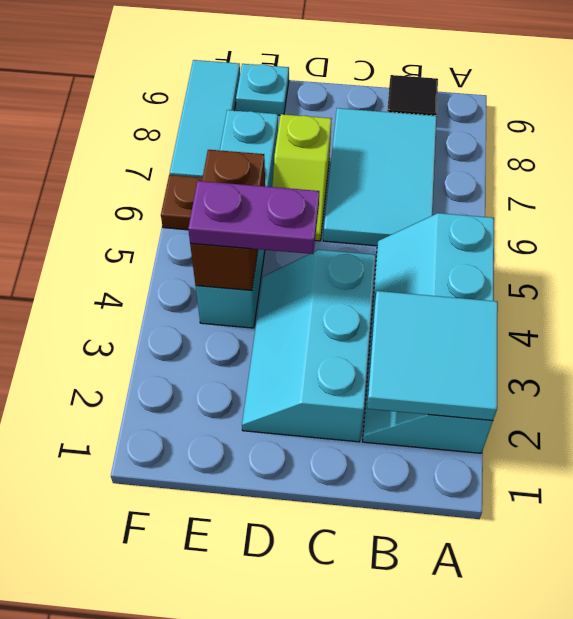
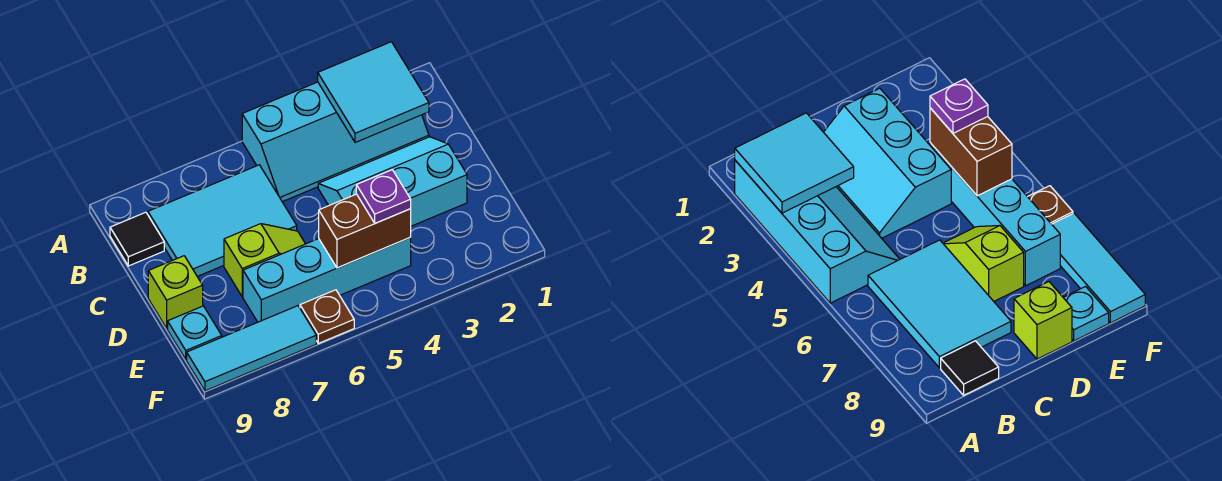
cyan 2x3 slope [242,250,376,442] -> cyan 2x3 slope turned to [318,137,467,226]
purple 1x2 plate [188,181,319,254] -> purple 1x1 plate [356,170,411,223]
none -> lime 1x1 brick [148,256,203,328]

